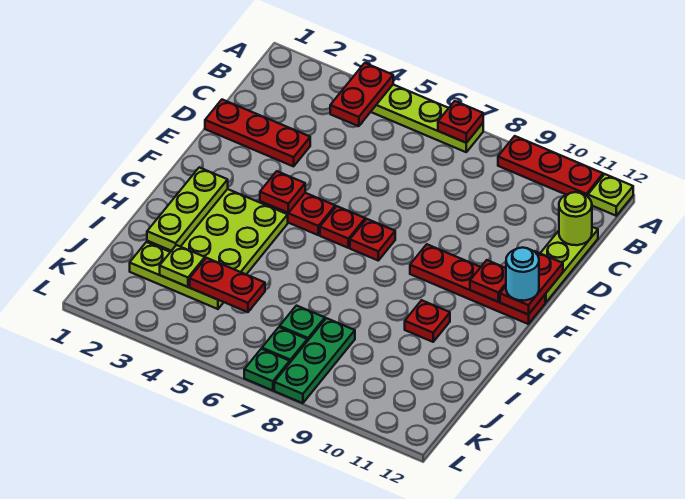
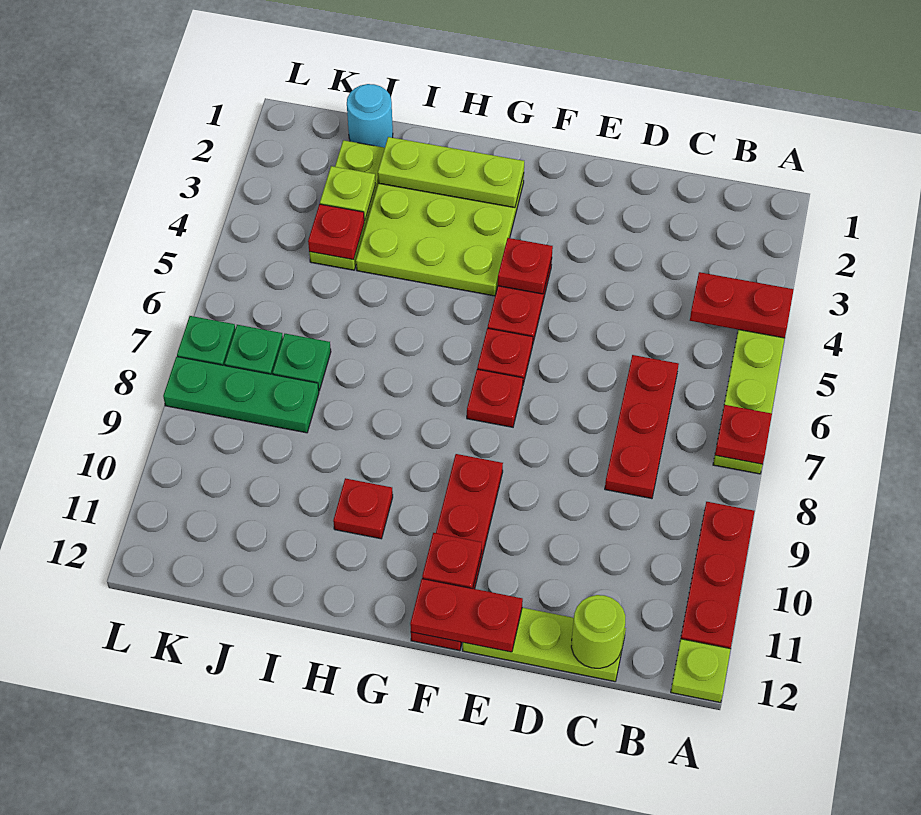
red 1x3 plate [205,100,310,166] -> red 1x3 plate moved to [605,355,679,499]
cyan 1x1 round brick [506,247,539,301] -> cyan 1x1 round brick moved to [347,84,393,148]
red 1x2 plate [190,258,265,312] -> red 1x1 plate [308,204,364,260]

